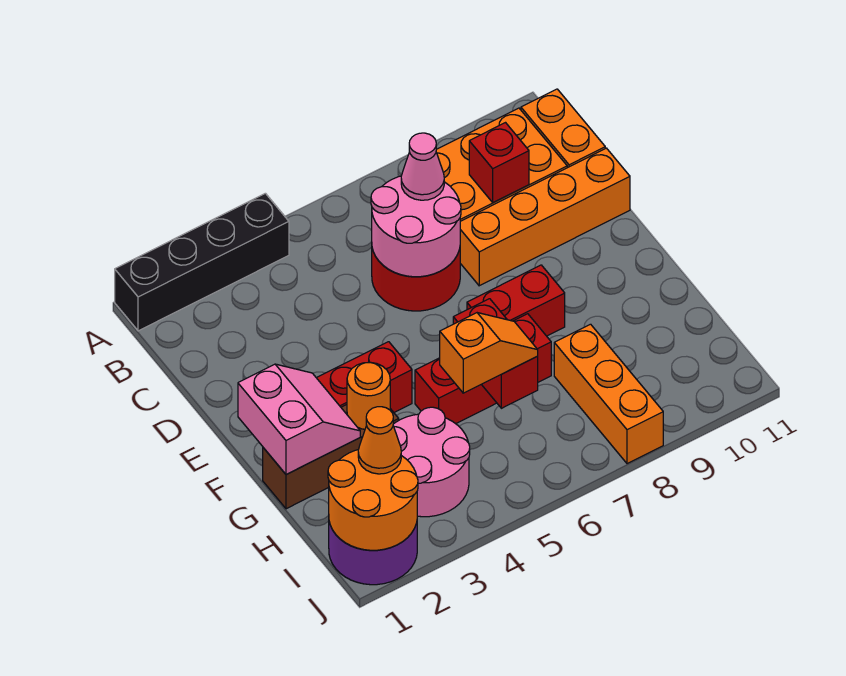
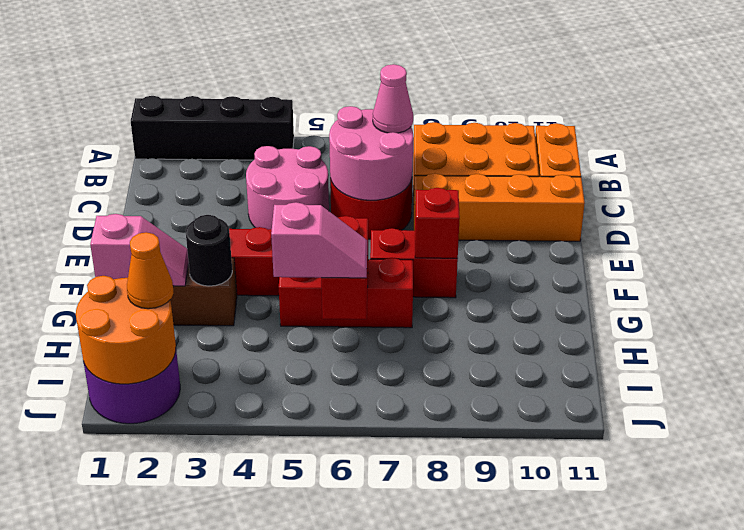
red 1x1 brick [469,123,529,203] -> red 1x1 brick moved to [415,188,460,258]
pink 2x2 slope [238,364,360,475] -> pink 1x2 slope [90,214,189,286]
orange 1x1 round brick [347,362,390,429] -> black 1x1 round brick [186,215,232,286]
pink 2x2 round brick [393,407,470,517] -> pink 2x2 round brick moved to [246,146,329,229]
orange 1x2 slope [440,313,538,393] -> pink 1x2 slope [271,202,367,278]
orange 1x3 brick [554,324,663,464] -> none

